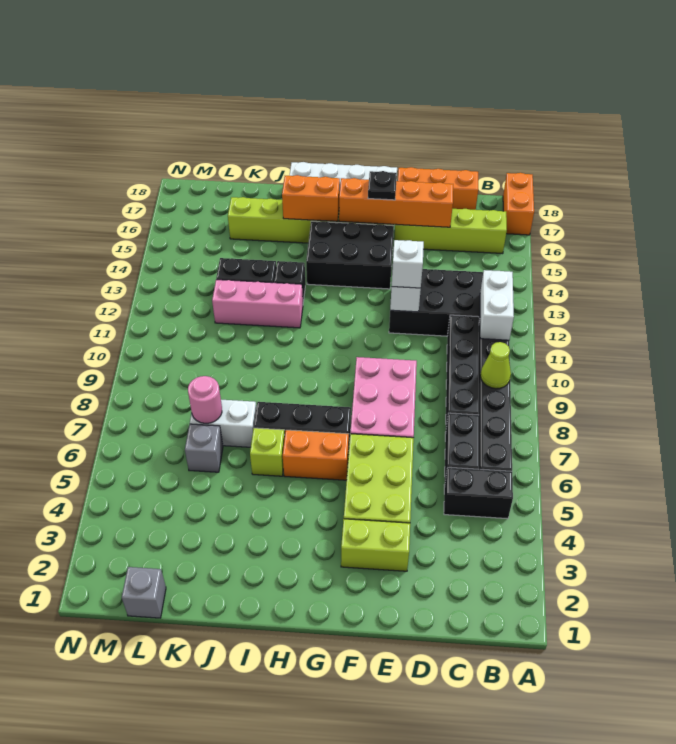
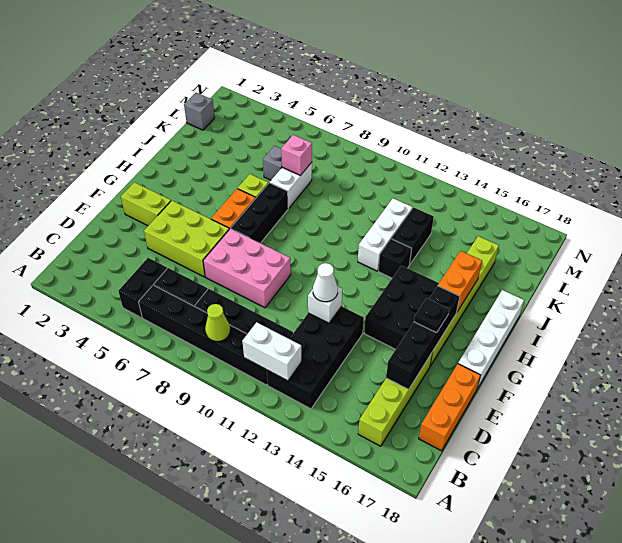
orange 1x2 brick [503,173,534,235] -> none
orange 1x4 brick [339,178,453,227] -> black 1x4 brick [386,286,460,389]
lime 1x2 brick [341,519,410,571] -> lime 1x2 brick turned to [121,182,171,226]
white 1x1 brick [392,240,424,288] -> white 1x1 cone [313,263,338,302]
pink 1x3 brick [212,280,303,328] -> white 1x3 brick [358,198,413,271]
pink 1x1 round brick [188,376,222,423] -> pink 1x1 brick [281,135,312,176]

